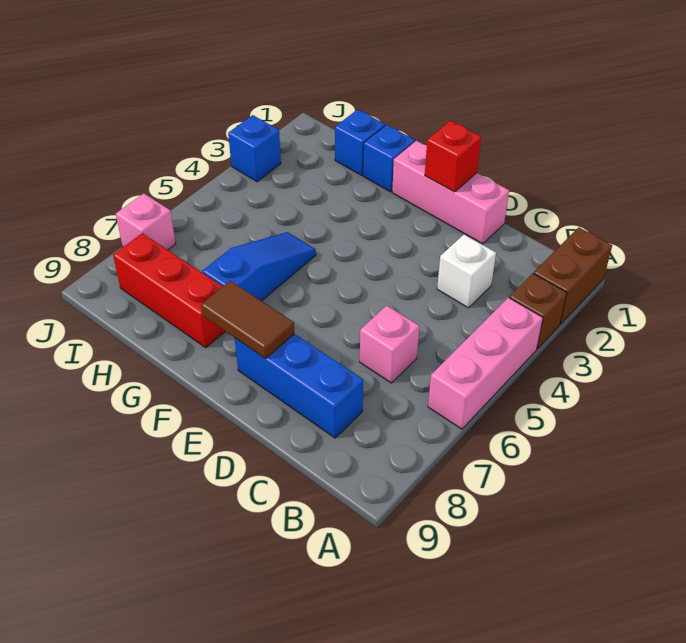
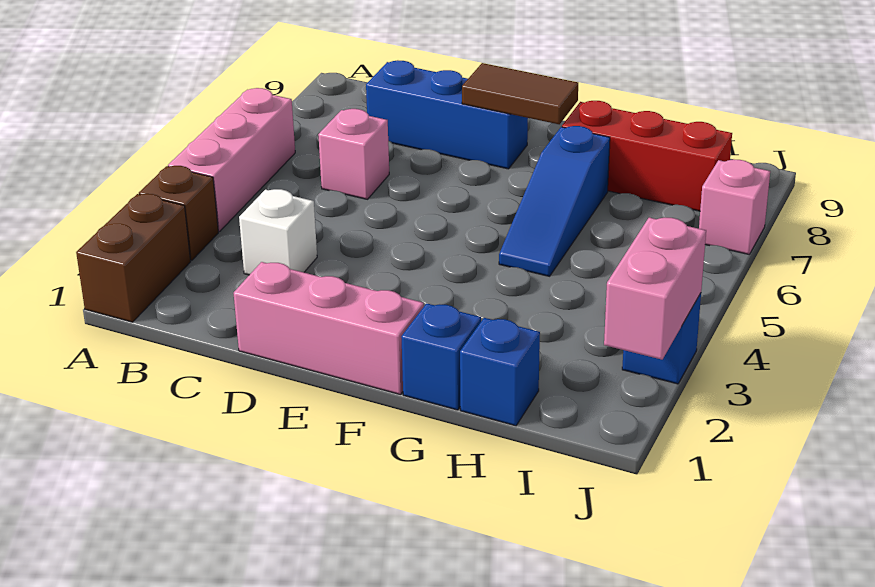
red 1x1 brick [425,121,481,192] -> none
none -> pink 1x2 brick [604,218,706,360]

